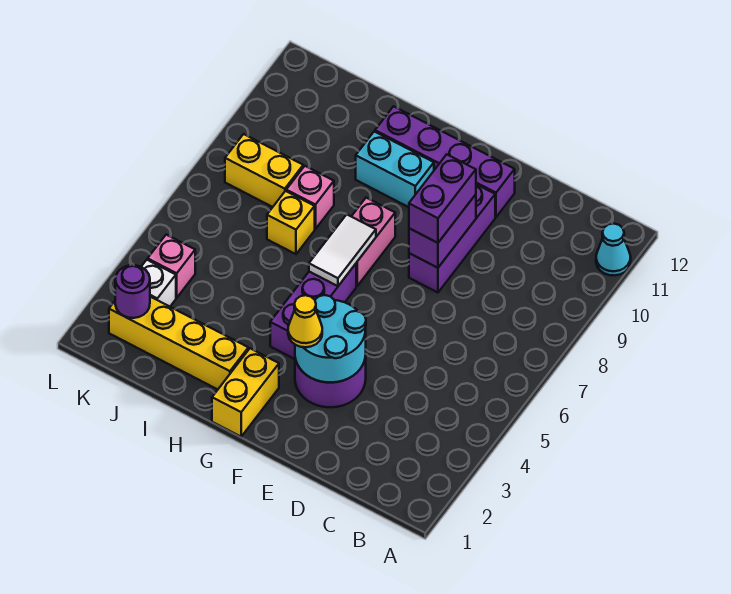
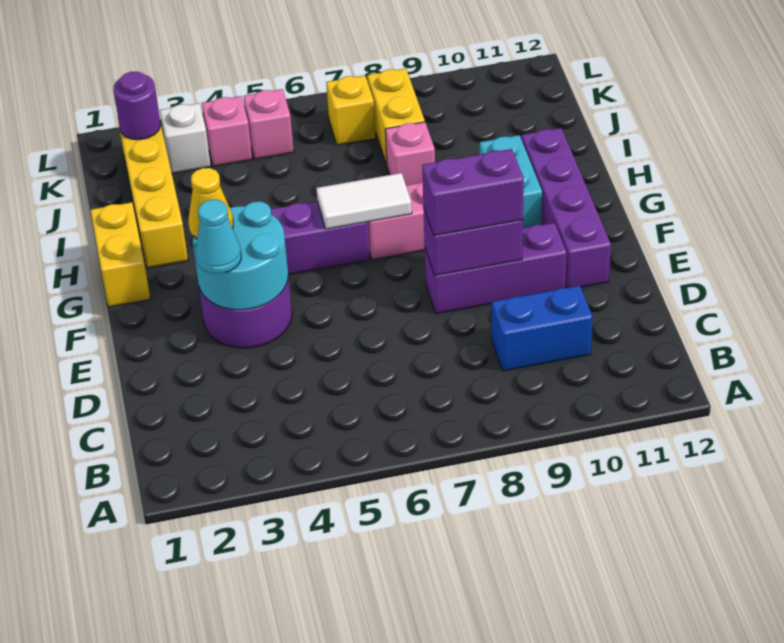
cyan 1x1 cone [596,224,631,276] -> cyan 1x1 cone moved to [196,200,241,274]
none -> blue 1x2 brick [492,286,593,371]
yellow 1x2 brick [212,348,279,437] -> yellow 1x2 brick turned to [90,202,150,307]
yellow 1x1 brick [267,191,315,254] -> yellow 1x1 brick moved to [326,75,376,145]
none -> pink 1x1 brick [243,89,294,159]

